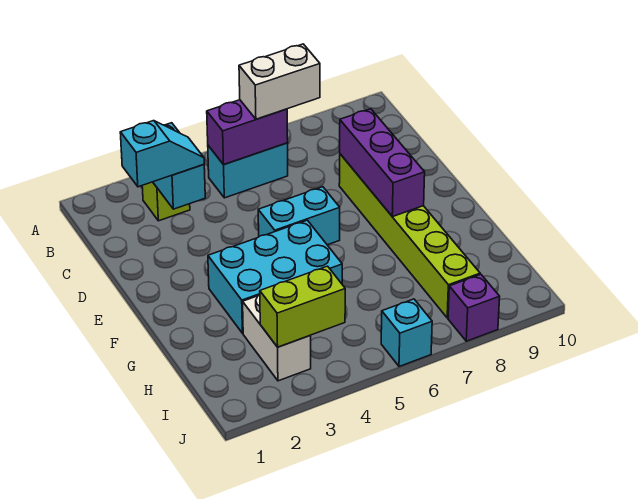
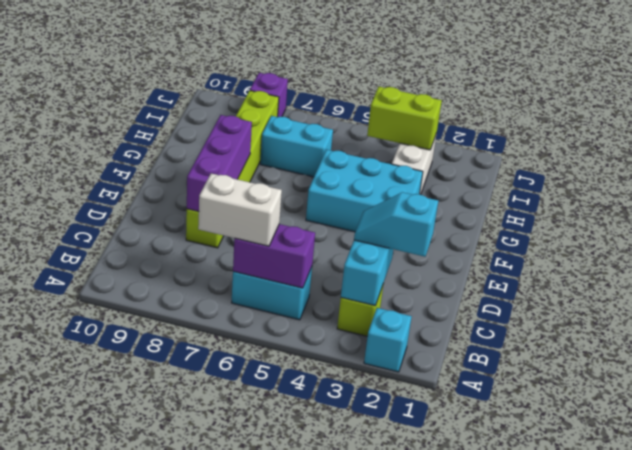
cyan 1x2 brick [258,187,340,245] -> cyan 1x2 brick moved to [260,116,333,177]
cyan 1x1 brick [381,299,432,367] -> cyan 1x1 brick moved to [364,308,412,372]

